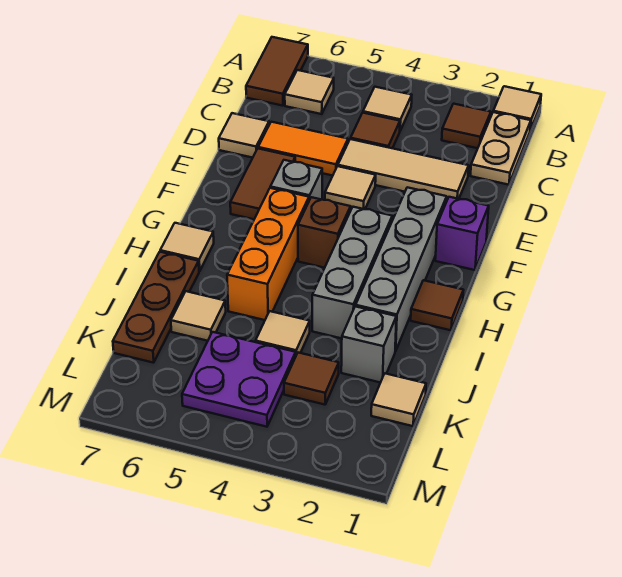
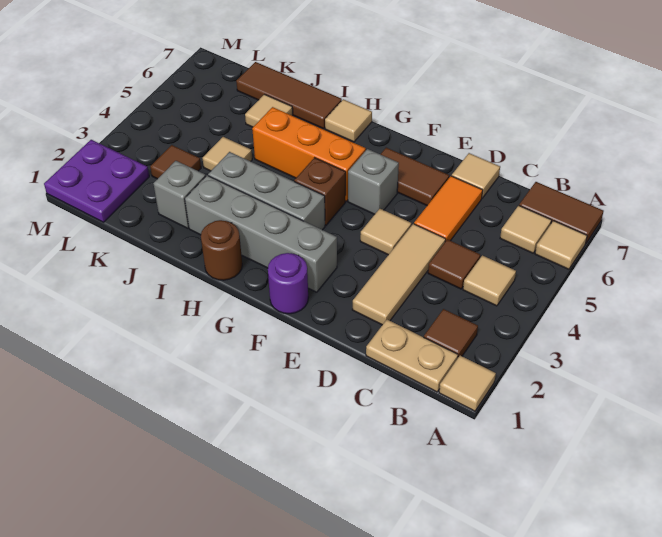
purple 1x1 brick [435,197,489,270] -> purple 1x1 round brick [268,253,308,314]
brown 1x1 tile [411,280,463,330] -> brown 1x1 round brick [201,220,242,280]
brown 1x3 plate [113,252,199,363] -> brown 1x3 tile [236,62,342,129]
tan 1x1 tile [371,374,426,426] -> tan 1x1 tile moved to [535,221,587,269]
purple 2x2 plate [182,332,296,427] -> purple 2x2 plate moved to [44,140,149,222]

